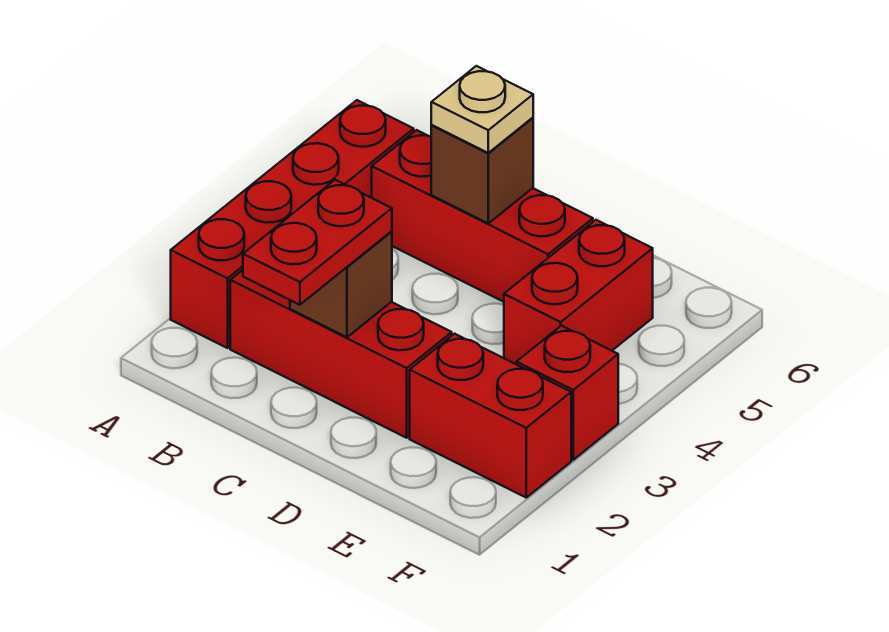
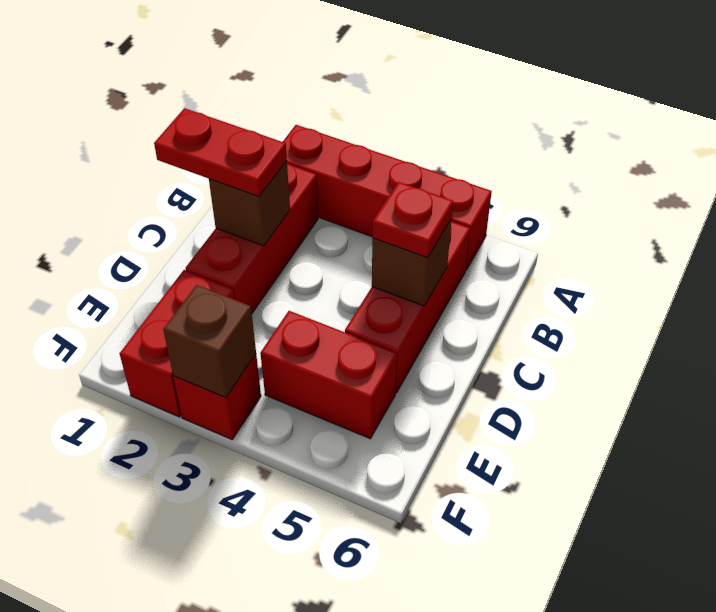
tan 1x1 plate [431,66,533,153] -> red 1x1 plate [372,182,453,258]
none -> brown 1x1 brick [163,285,256,398]

